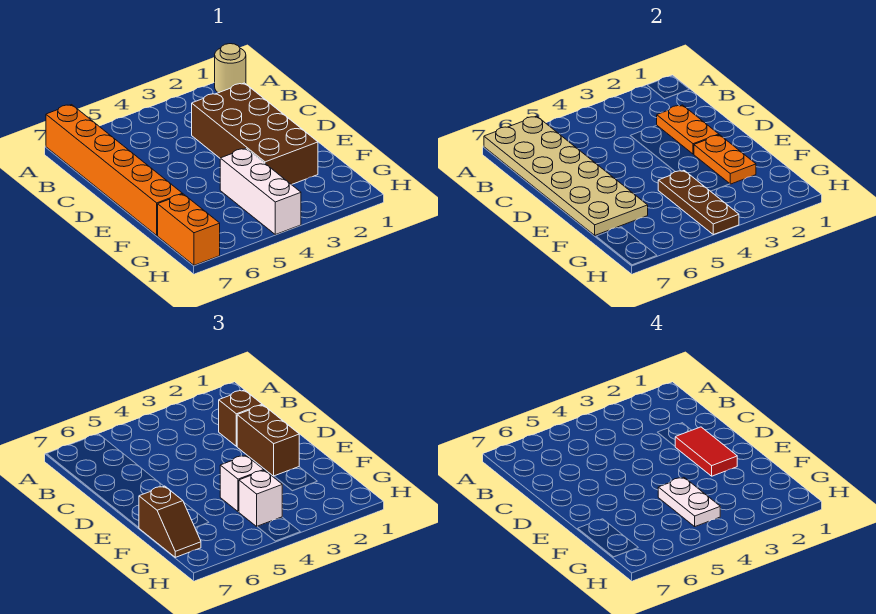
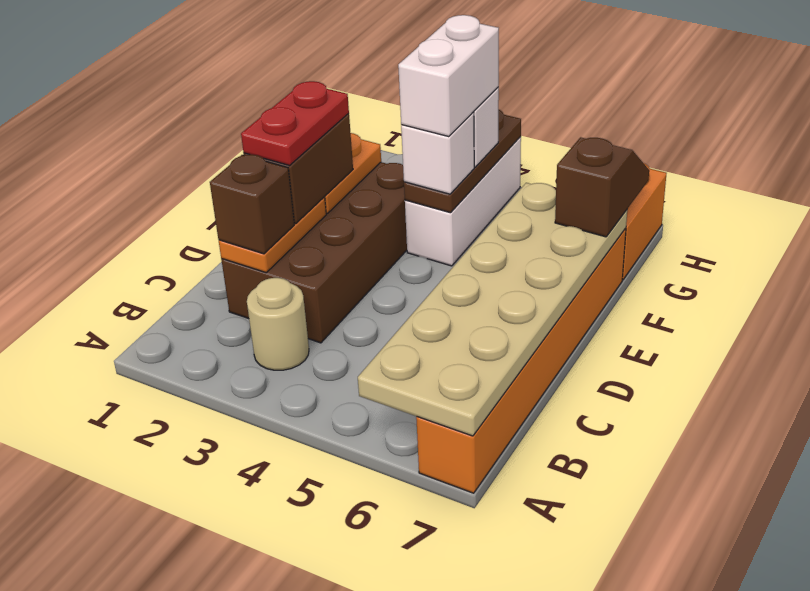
tan 1x1 round brick [215,44,246,93] -> tan 1x1 round brick moved to [247,278,309,370]
red 1x2 tile [675,427,737,476] -> red 1x2 plate [241,81,349,166]
white 1x2 plate [658,477,720,526] -> white 1x2 brick [398,15,499,137]

